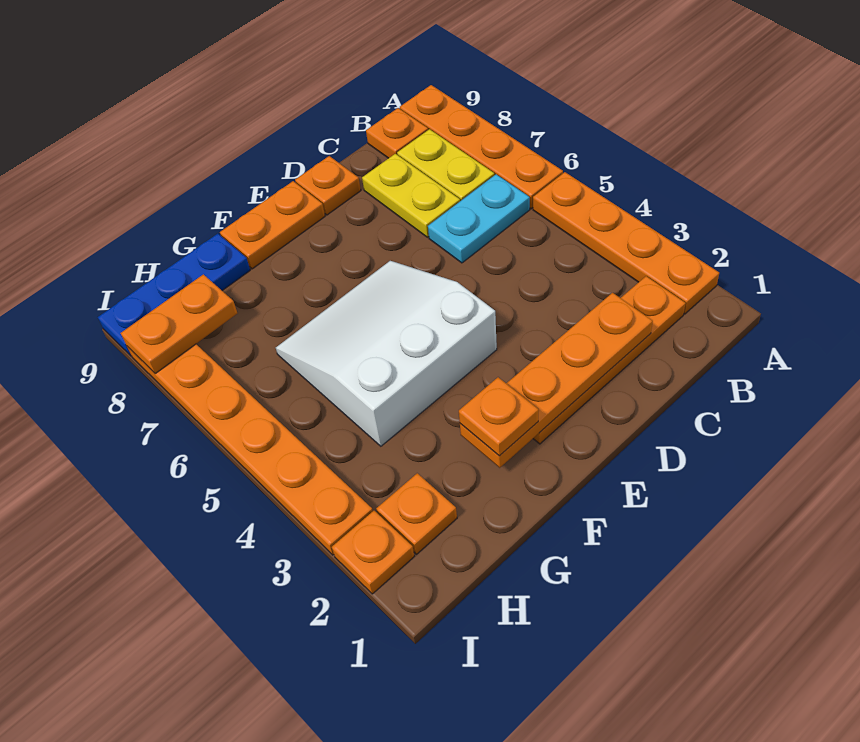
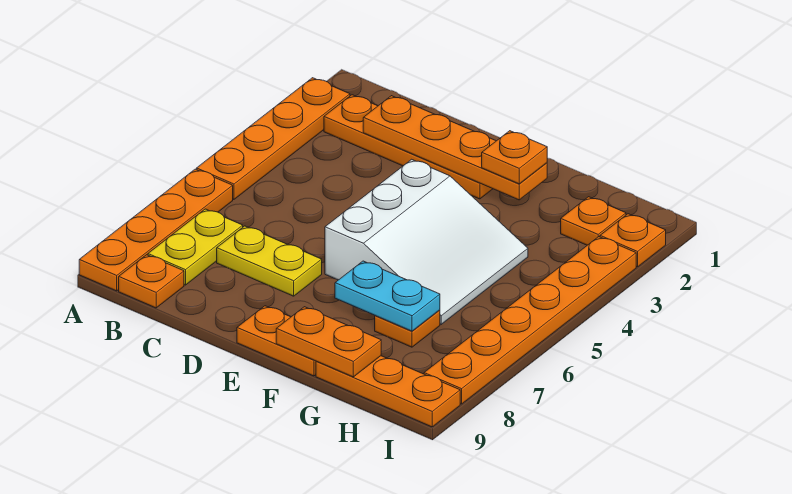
cyan 1x2 plate [428,174,530,263] -> cyan 1x2 plate moved to [335,261,440,331]
yellow 1x2 plate [362,154,460,237] -> yellow 1x2 plate turned to [217,226,322,296]
orange 1x1 plate [295,156,361,215] -> orange 1x1 plate moved to [375,310,440,347]
white 3x3 slope [276,261,497,446] -> white 3x3 slope turned to [325,159,528,324]
blue 1x3 plate [98,234,250,356] -> orange 1x3 plate [316,356,460,427]
orange 1x2 plate [121,274,237,374] -> orange 1x2 plate moved to [276,307,381,377]

